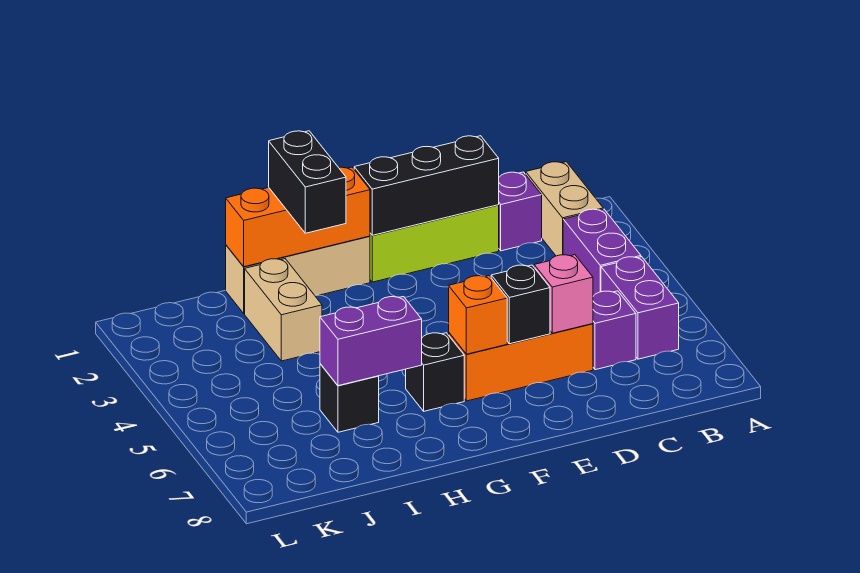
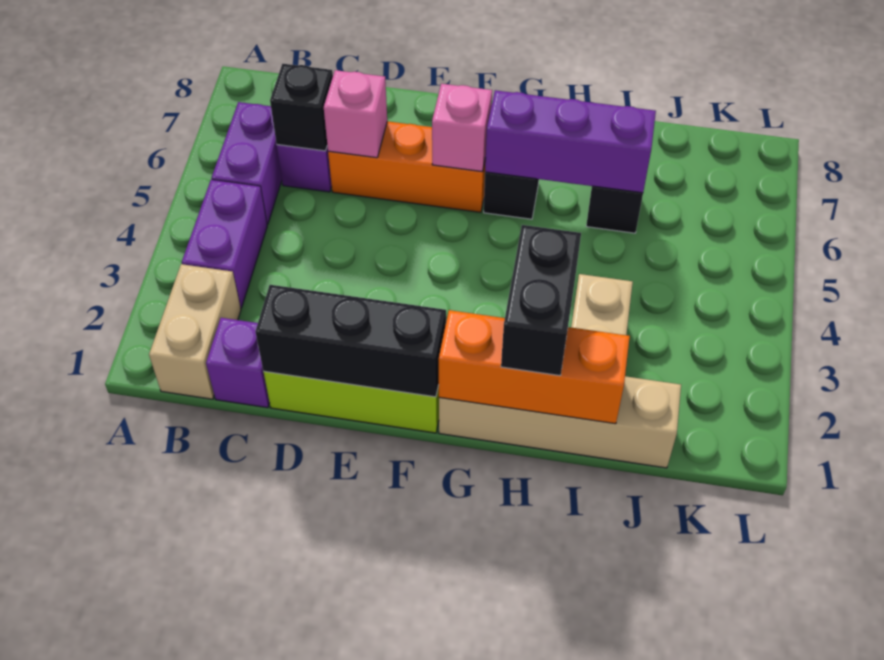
black 1x1 brick [491,265,550,344] -> black 1x1 brick moved to [270,64,333,151]
orange 1x1 brick [449,276,507,354] -> pink 1x1 brick [432,84,492,172]
tan 1x3 brick [226,236,370,313] -> tan 1x4 brick [439,376,681,468]
purple 1x2 brick [320,297,422,386] -> purple 1x3 brick [485,90,656,193]

